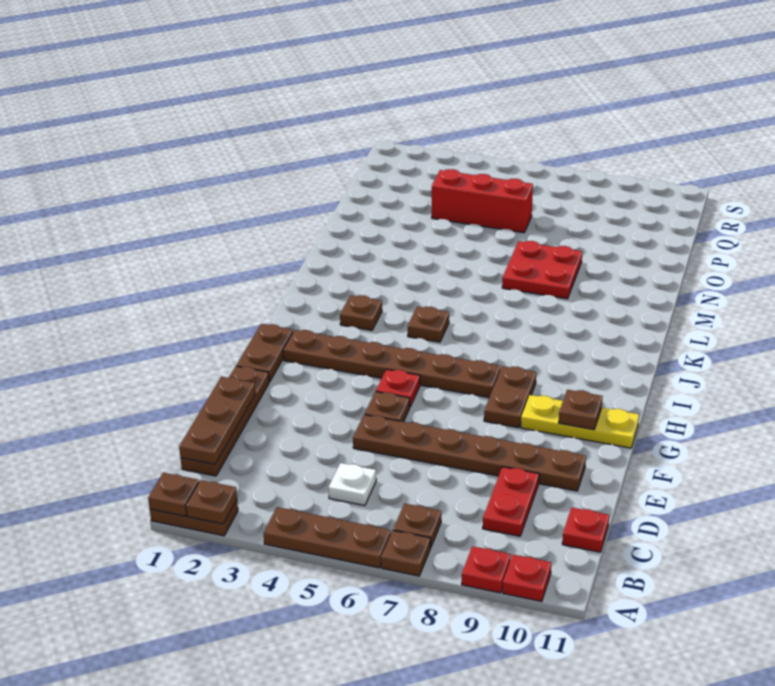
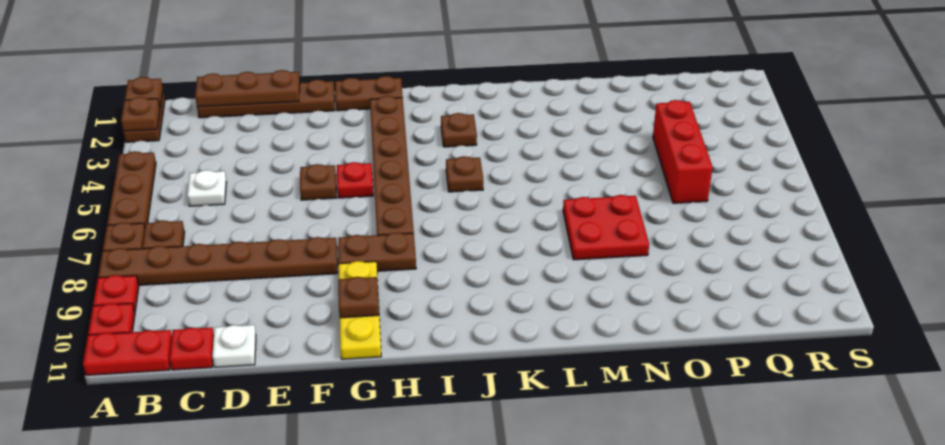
red 1x2 plate [483,467,539,536] -> red 1x2 plate moved to [83,330,172,375]
none -> white 1x1 plate [212,325,256,367]
brown 1x6 plate [353,415,586,491] -> brown 1x6 plate turned to [98,237,338,285]

